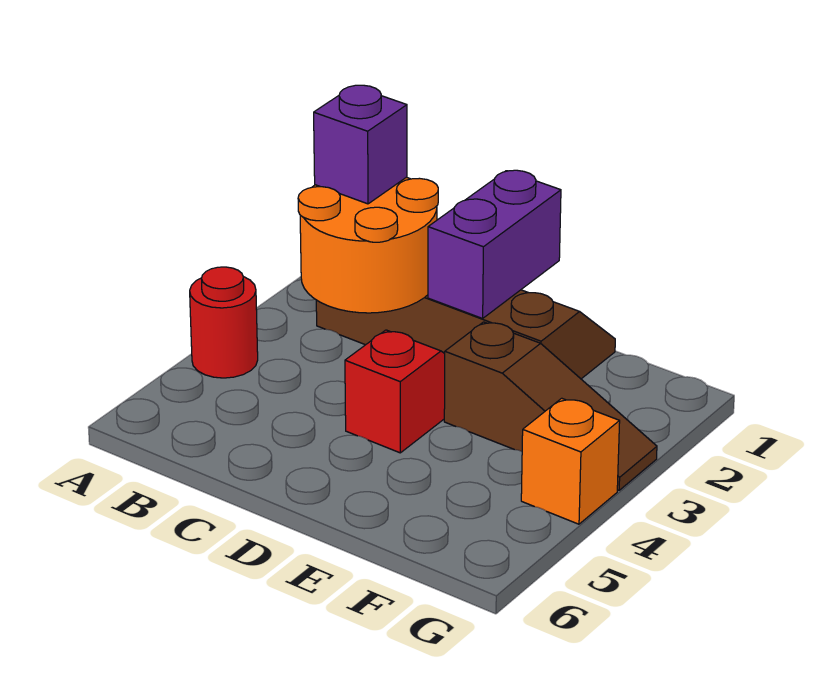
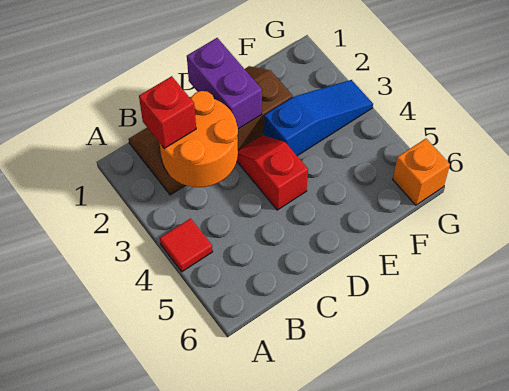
red 1x1 round brick [190,267,258,378] -> red 1x1 tile [160,218,213,272]
purple 1x1 brick [314,85,407,204] -> red 1x1 brick [139,76,196,149]
brown 1x3 slope [444,322,657,490] -> blue 1x3 slope [264,80,373,156]
orange 1x1 brick [521,398,620,524] -> orange 1x1 brick moved to [393,139,450,205]

